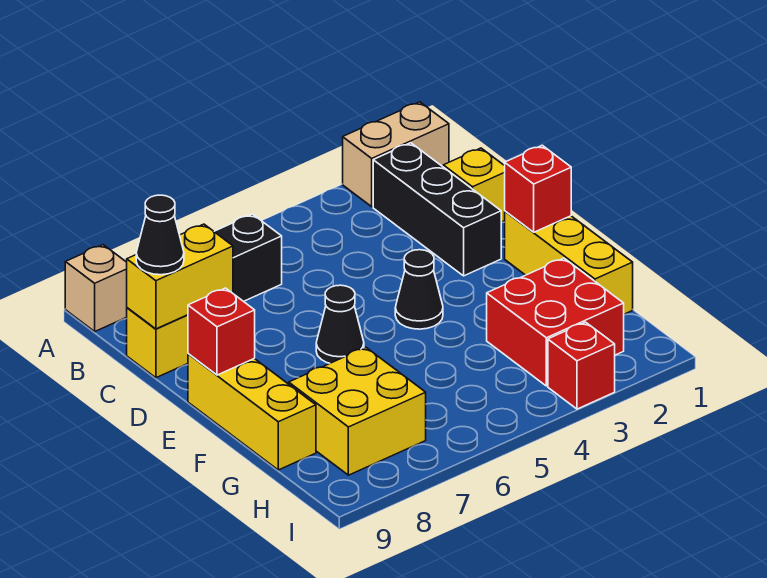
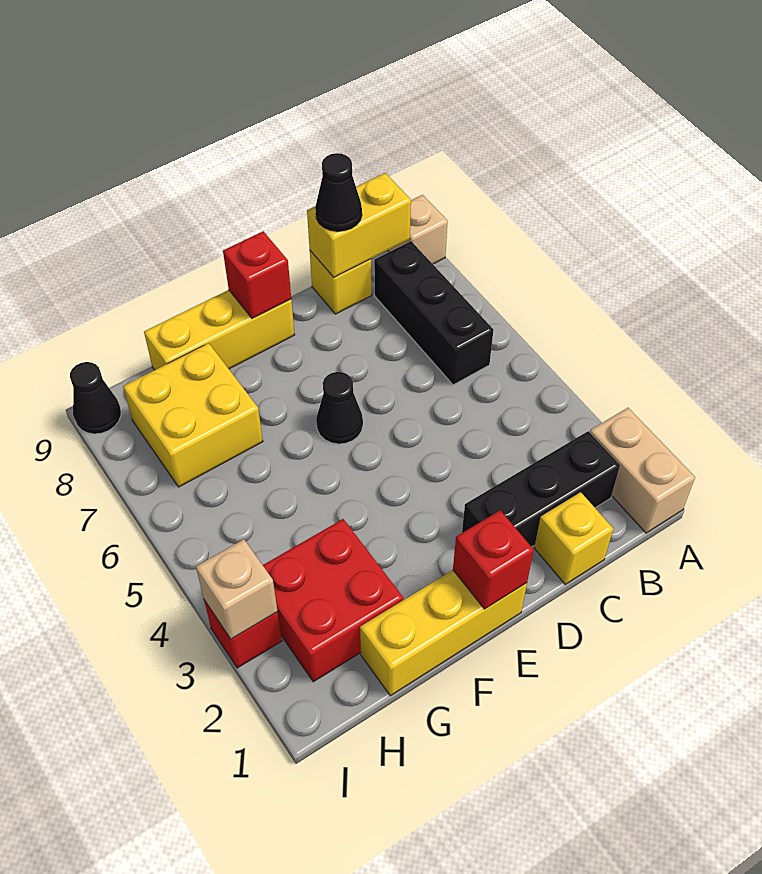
yellow 1x2 brick [127,224,233,329] -> yellow 1x2 brick turned to [307,173,411,277]
black 1x1 cone [395,250,443,329] -> black 1x1 cone moved to [70,362,121,434]
none -> tan 1x1 brick [196,539,278,639]

